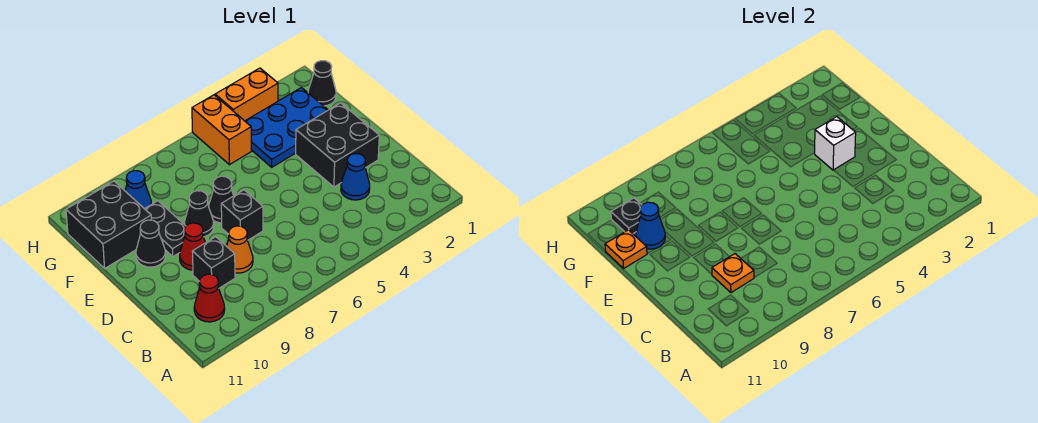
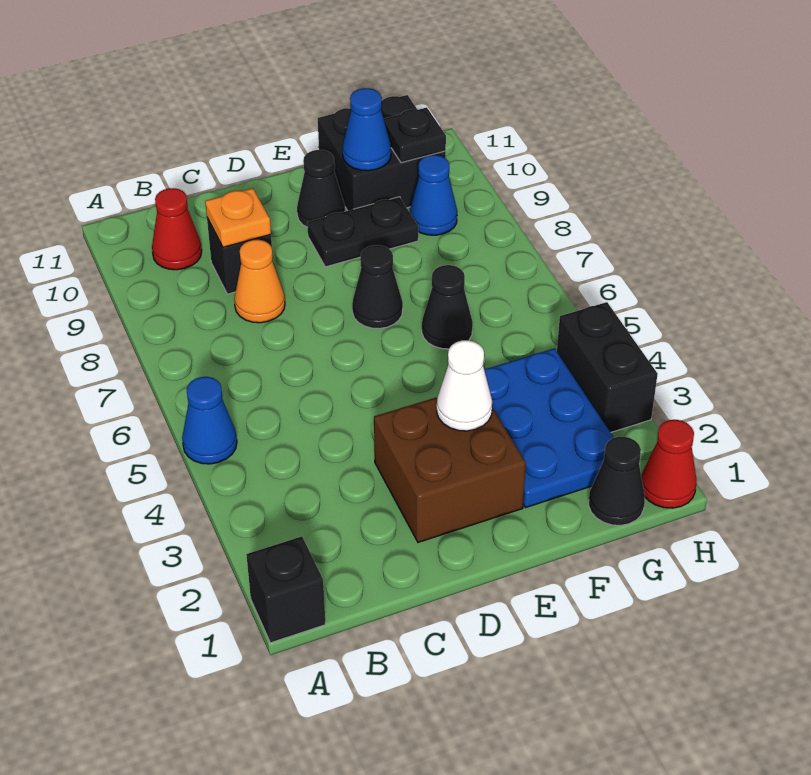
blue 1x1 cone [341,154,370,200] -> blue 1x1 cone moved to [182,377,237,464]
black 2x2 brick [296,103,379,187] -> brown 2x2 brick [374,397,526,542]
black 1x1 brick [221,190,263,240] -> black 1x1 brick moved to [246,536,325,643]
red 1x1 cone [180,223,205,270] -> red 1x1 cone moved to [641,420,697,508]
white 1x1 brick [815,117,856,170] -> white 1x1 cone [437,340,492,431]
black 1x1 cone [184,191,214,237] -> black 1x1 cone moved to [422,265,473,349]
orange 1x1 plate [605,230,647,268] -> none
orange 1x2 brick [192,95,251,165] -> none
orange 1x2 brick [215,68,278,121] -> black 1x2 brick [557,302,658,432]

